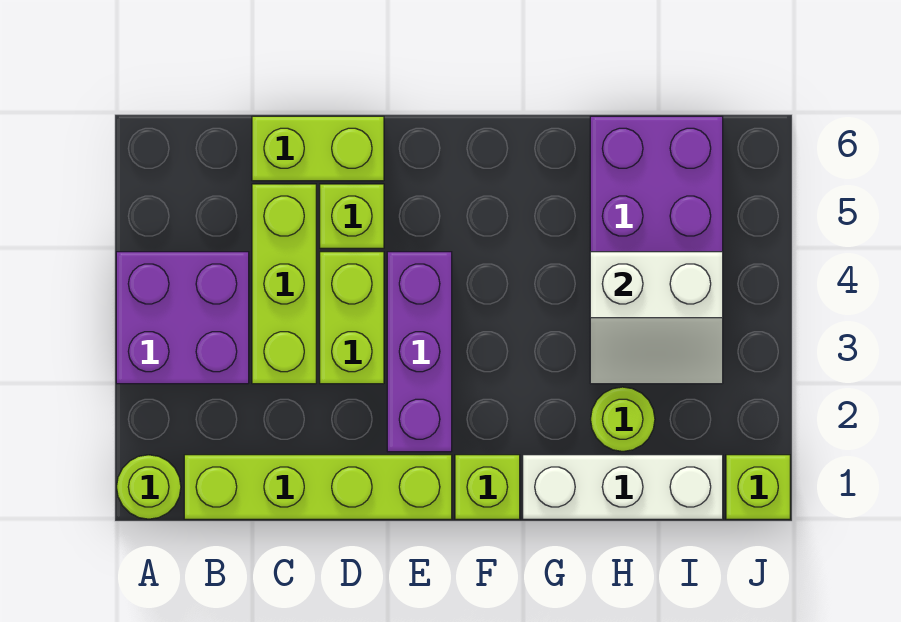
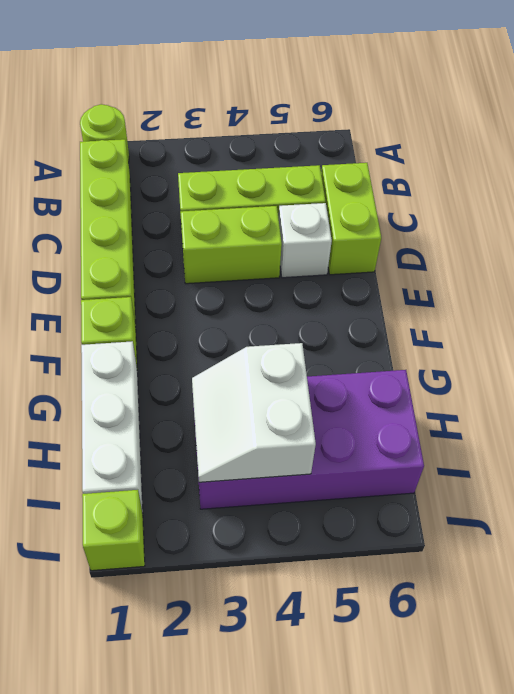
purple 2x2 brick [116,252,249,384] -> none
lime 1x1 brick [320,184,384,248] -> white 1x1 brick [278,203,332,278]
purple 1x3 brick [387,252,452,452] -> none
lime 1x1 round brick [591,387,655,451] -> none

